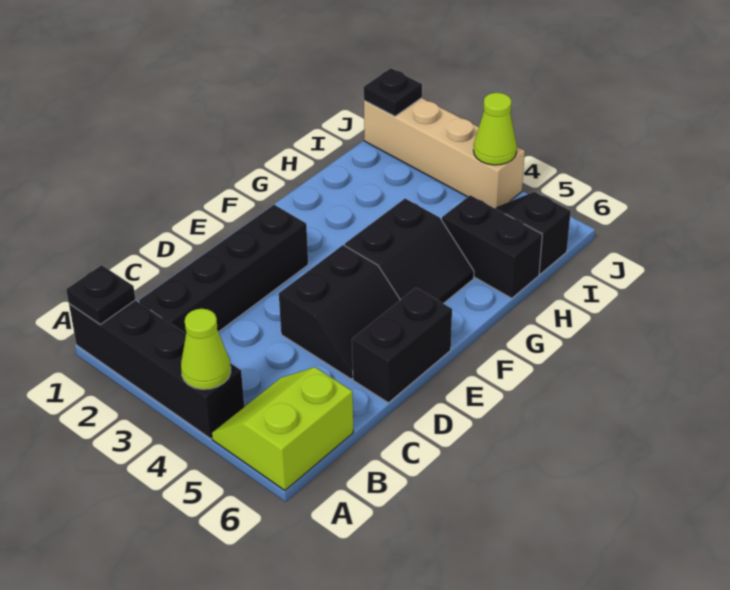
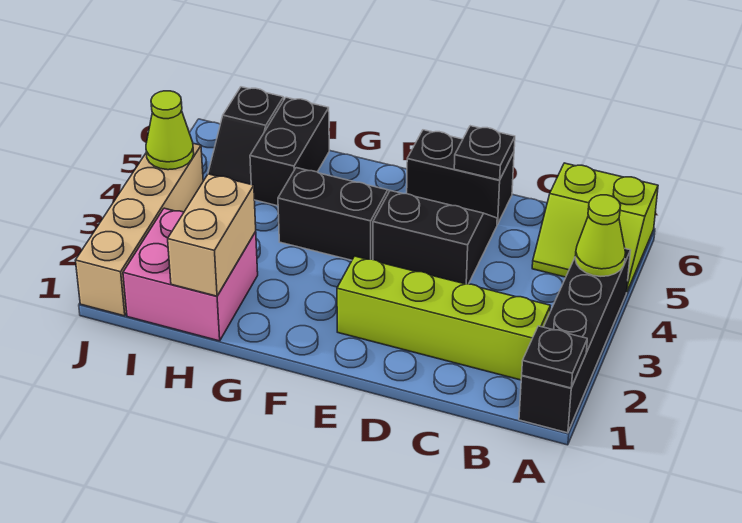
black 1x4 brick [139,205,308,333] -> lime 1x4 brick [337,256,550,380]
none -> pink 2x2 brick [123,208,258,341]
none -> tan 1x2 brick [168,174,256,296]
black 1x1 plate [364,68,422,116] -> black 1x1 plate moved to [454,126,515,180]

